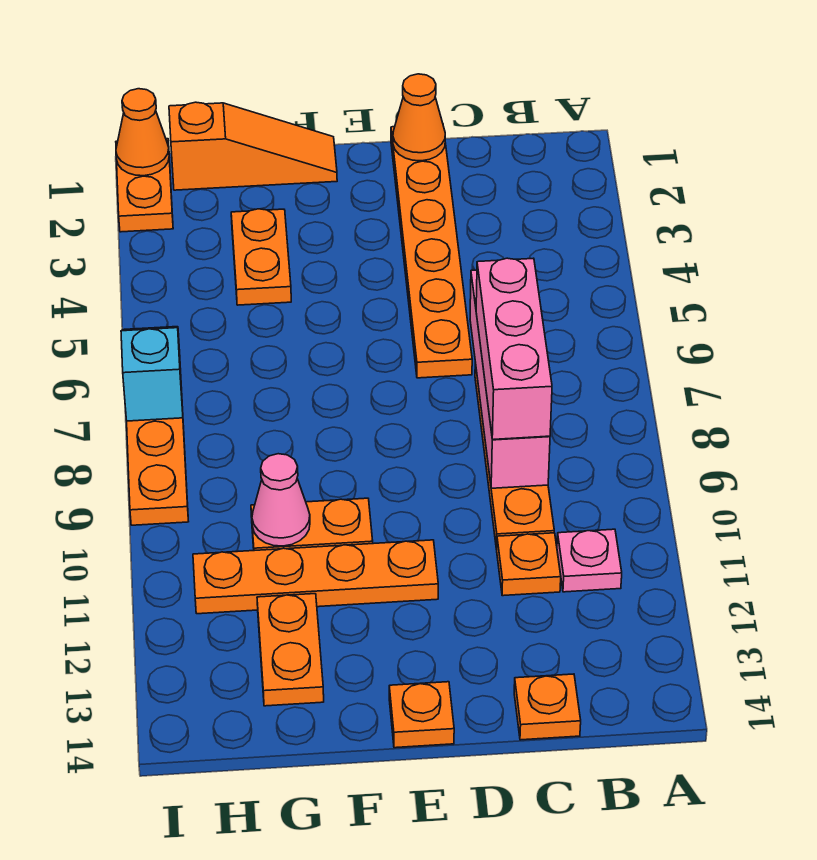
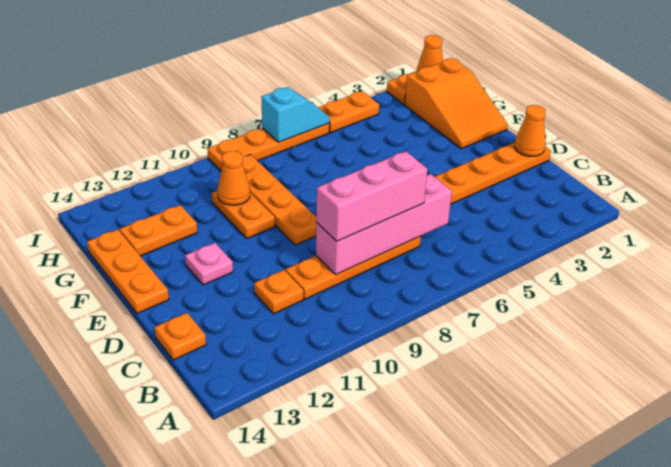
pink 1x1 plate [557,529,622,592] -> pink 1x1 plate moved to [185,243,233,285]
orange 1x4 plate [193,540,438,614] -> orange 1x4 plate moved to [242,154,316,245]
orange 1x1 plate [389,682,454,748] -> orange 1x3 plate [87,230,169,313]
orange 1x3 slope [169,102,337,190] -> orange 2x3 slope [405,58,508,149]
orange 1x2 plate [231,209,291,305] -> orange 1x2 plate moved to [318,91,379,133]
pink 1x1 cone [252,454,310,546] -> orange 1x1 cone [218,151,250,205]

